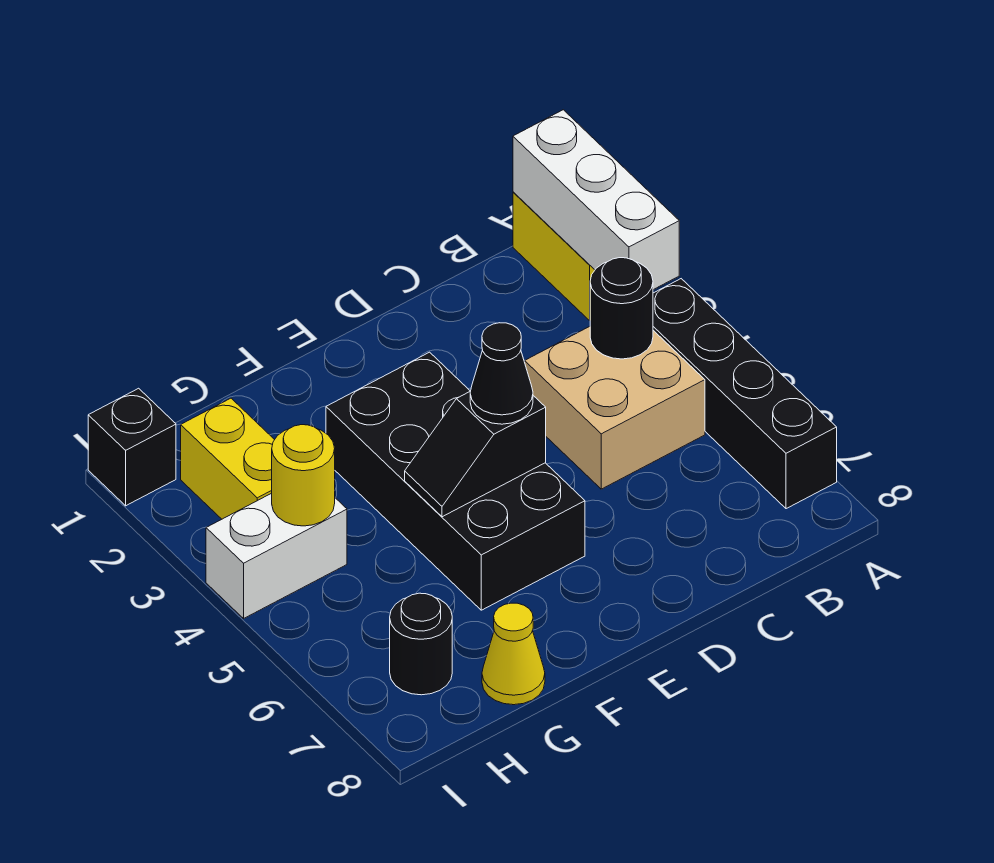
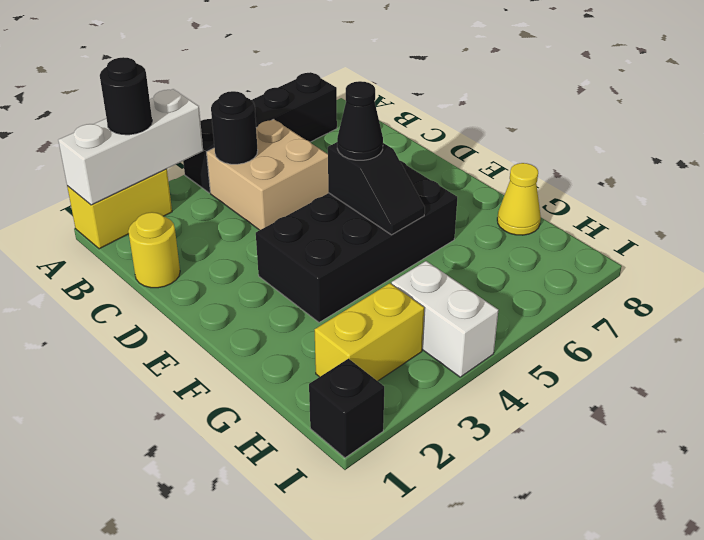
yellow 1x1 round brick [272,425,335,526] -> yellow 1x1 round brick moved to [128,212,180,288]
black 1x1 round brick [390,593,452,695] -> black 1x1 round brick moved to [100,57,152,135]

